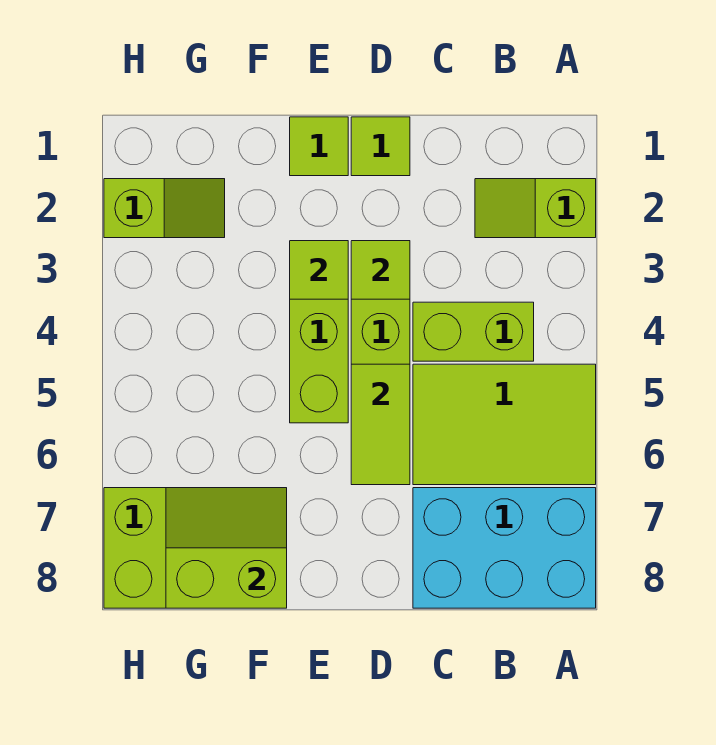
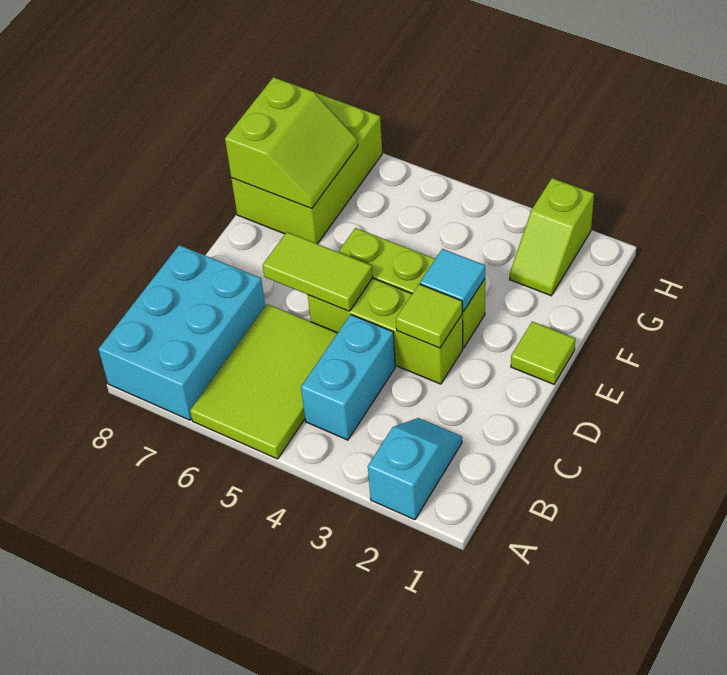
lime 1x2 slope [475,179,596,238] -> cyan 1x2 slope [368,418,462,520]
lime 1x2 brick [413,302,534,361] -> cyan 1x2 brick [301,315,395,440]
lime 1x1 tile [351,117,410,176] -> none
lime 1x1 tile [290,241,348,299] -> cyan 1x1 tile [420,249,485,312]

